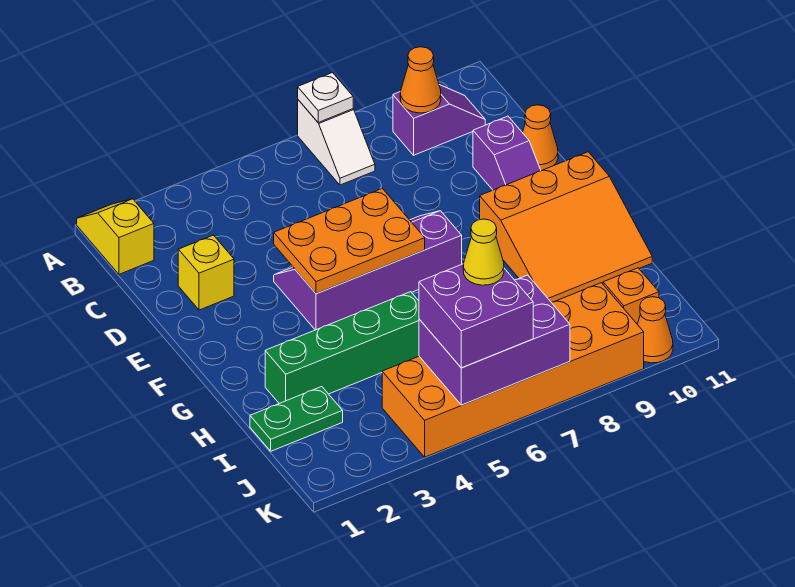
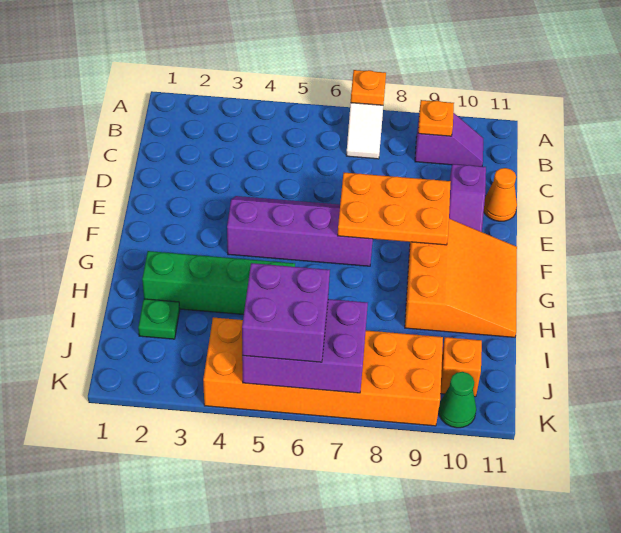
yellow 1x2 slope [77,199,154,274] -> none
white 1x1 plate [298,73,353,122] -> orange 1x1 plate [351,70,386,105]
orange 1x1 cone [400,47,441,113] -> orange 1x1 plate [418,100,454,136]
yellow 1x1 brick [178,235,234,310] -> none
orange 2x3 plate [274,189,425,294] -> orange 2x3 plate moved to [338,173,451,245]
orange 3x3 slope [480,152,652,302] -> orange 3x3 slope turned to [405,219,517,337]
green 1x2 plate [250,387,343,451] -> green 1x1 plate [138,299,180,339]
yellow 1x1 cone [463,219,504,285] -> none
orange 1x1 cone [637,297,673,363] -> green 1x1 cone [439,372,476,428]

